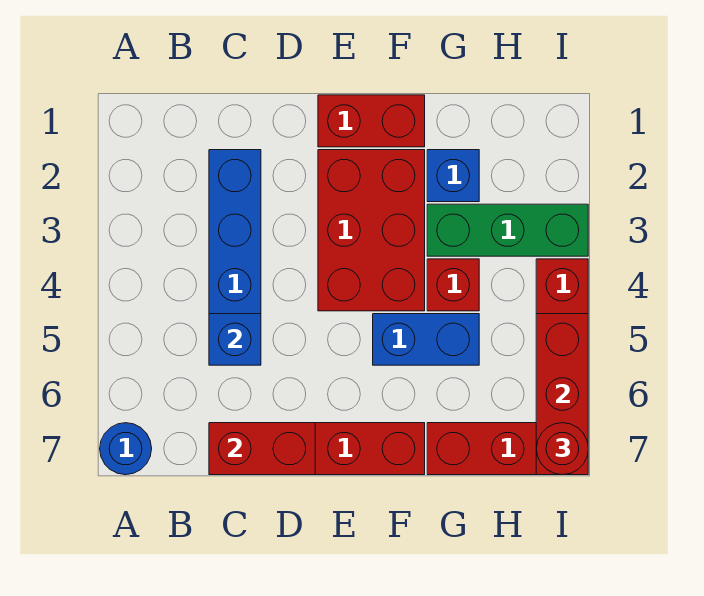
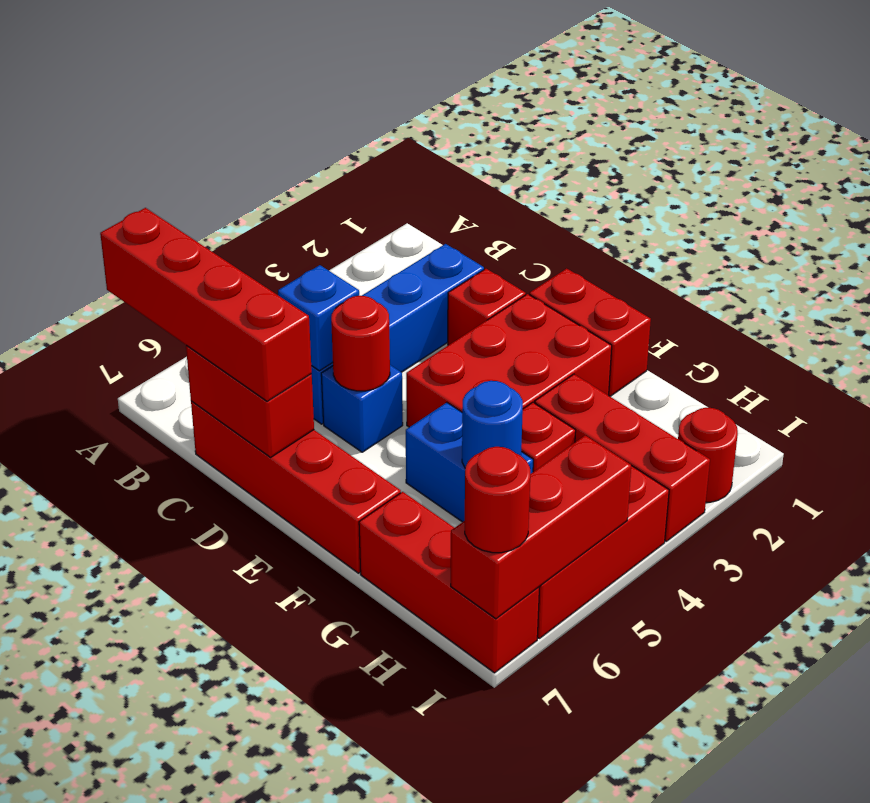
blue 1x1 round brick [100,423,152,475] -> blue 1x1 round brick moved to [462,381,523,467]
none -> red 1x4 brick [100,208,312,401]
none -> red 1x1 brick [448,269,526,345]
none -> red 1x1 round brick [331,296,390,391]
blue 1x1 brick [427,150,479,202] -> blue 1x1 brick moved to [321,365,403,452]
green 1x3 brick [427,204,588,256] -> red 1x3 brick [535,374,710,541]
none -> red 1x1 round brick [678,408,738,502]

